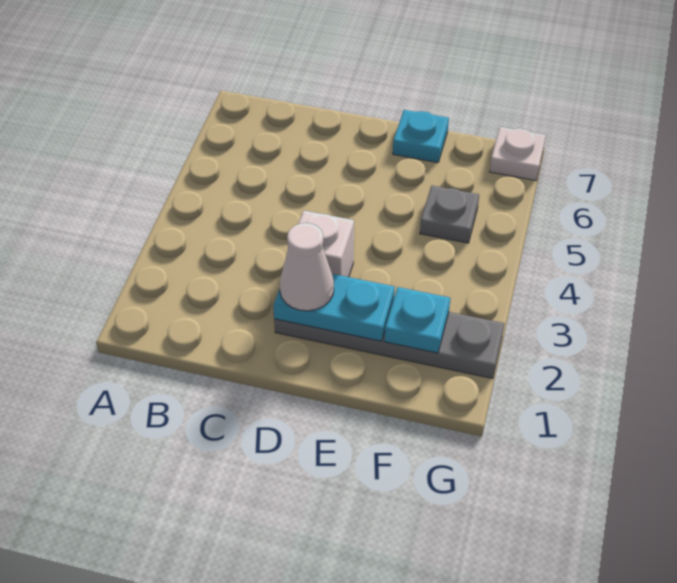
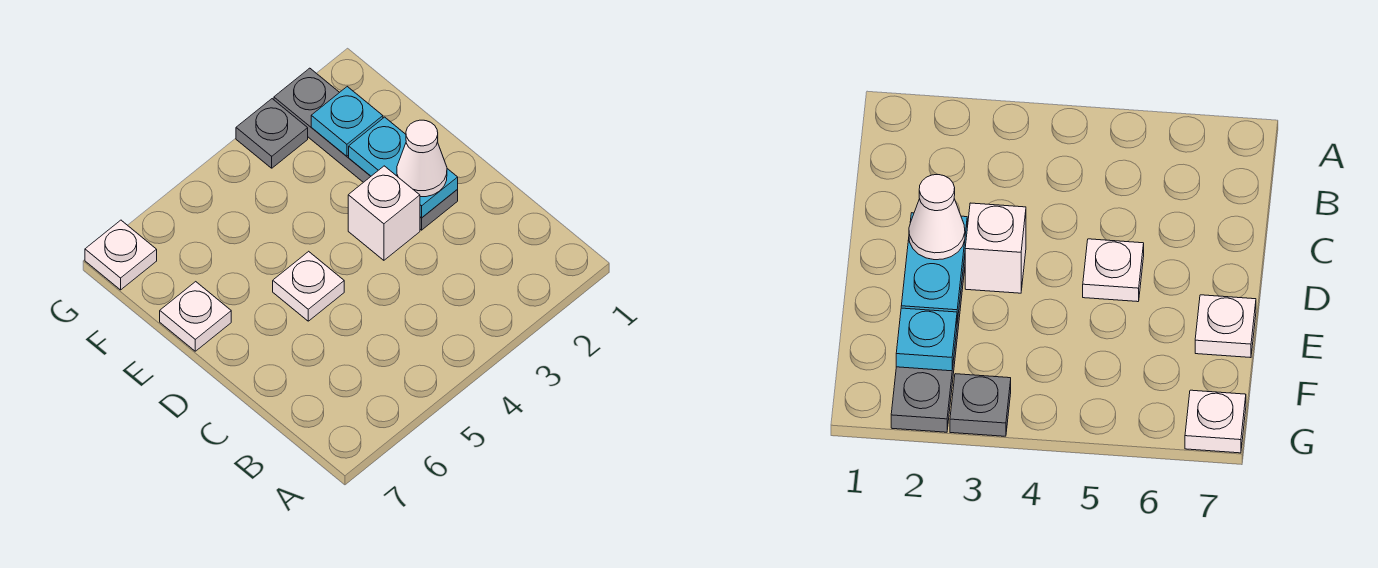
none -> white 1x1 plate [273,251,344,321]
cyan 1x1 plate [393,110,449,163] -> white 1x1 plate [160,282,231,351]
grey 1x1 plate [420,186,479,243] -> grey 1x1 plate moved to [236,99,308,168]

